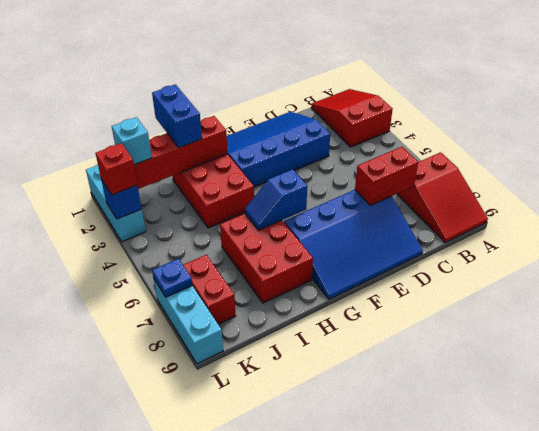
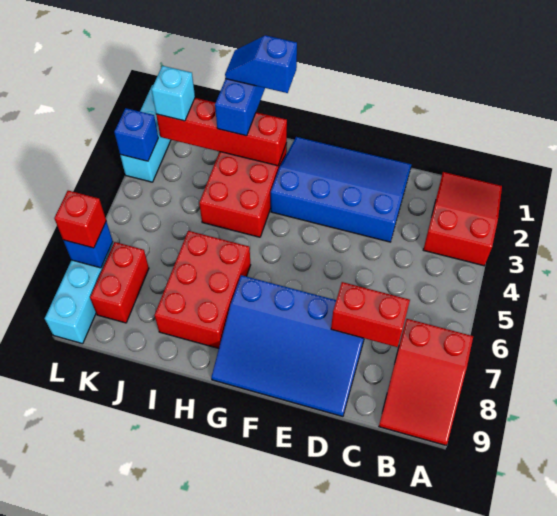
blue 1x2 slope [245,169,307,230] -> blue 1x2 slope moved to [225,35,297,93]
red 1x1 brick [95,143,137,195] -> red 1x1 brick moved to [54,191,106,248]
blue 1x1 plate [152,259,192,297] -> blue 1x1 brick [63,221,113,268]

